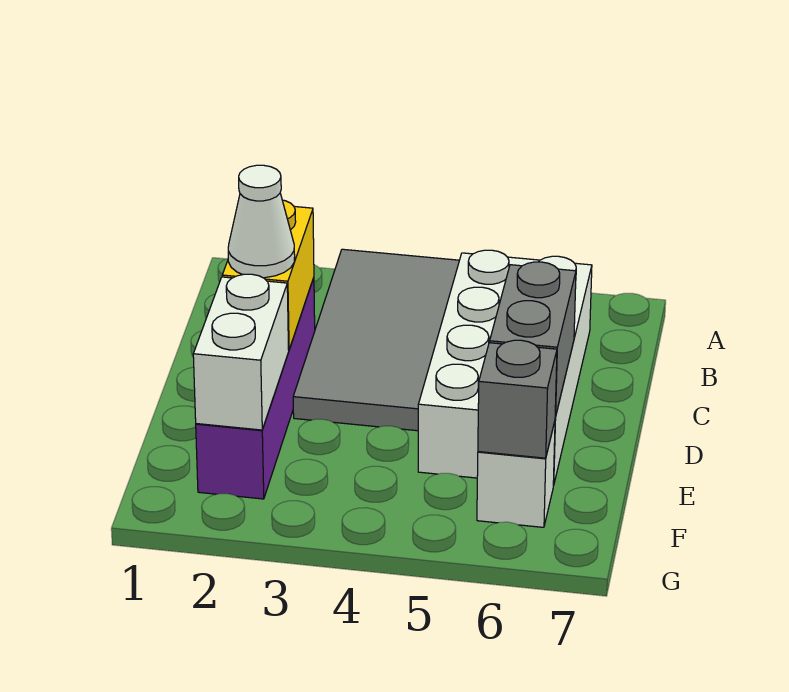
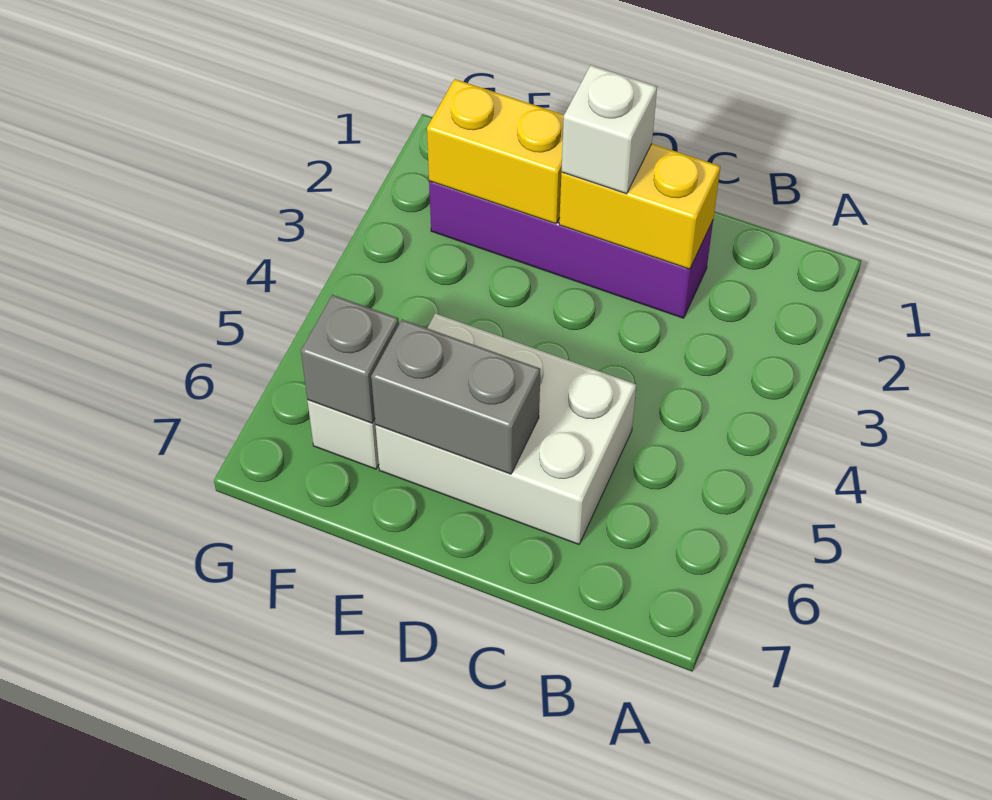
grey 2x4 tile [293,249,459,431] -> none
white 2x4 brick [418,250,592,485] -> white 2x3 brick [376,313,636,544]
white 1x1 cone [228,165,295,278] -> white 1x1 brick [561,65,657,194]
white 1x2 brick [193,274,289,430] -> yellow 1x2 brick [427,79,564,224]

